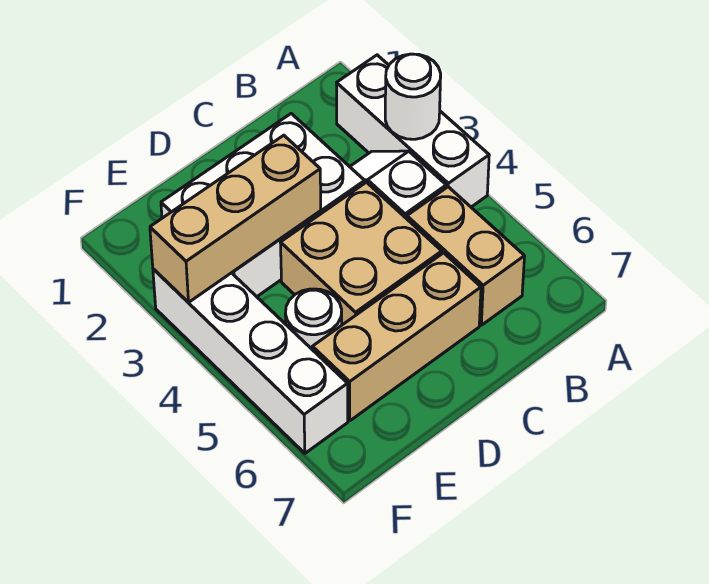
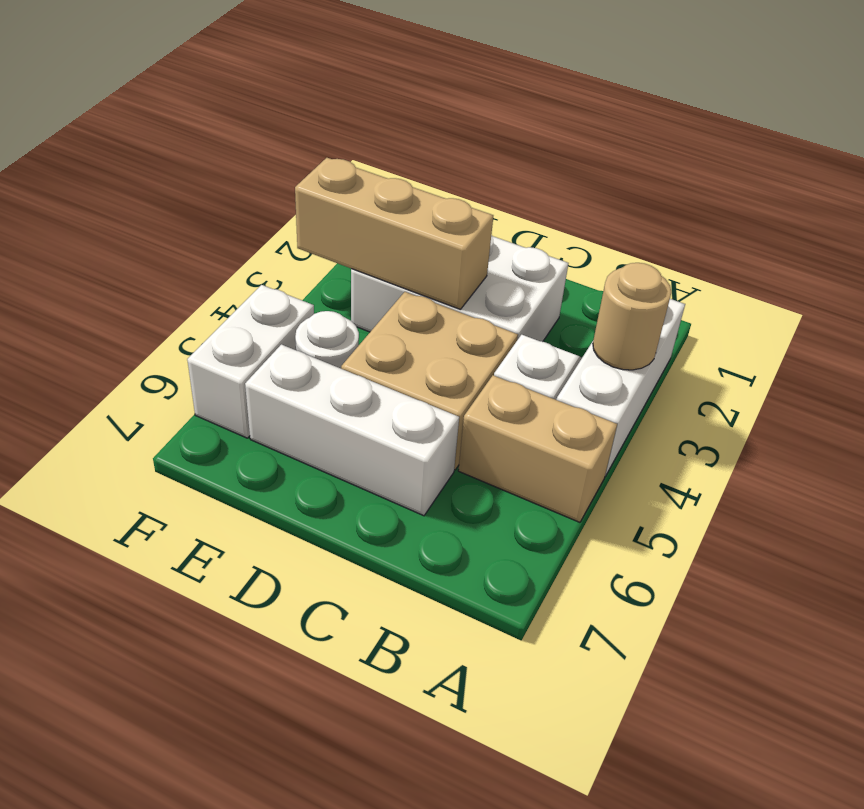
white 1x1 round brick [385,54,441,139] -> tan 1x1 round brick [593,263,671,370]
tan 1x2 brick [407,187,525,325] -> tan 1x2 brick turned to [458,375,617,522]
tan 1x3 brick [312,253,481,421] -> white 1x3 brick [245,344,459,516]
white 1x4 brick [153,269,348,453] -> white 1x2 brick [187,285,314,438]

